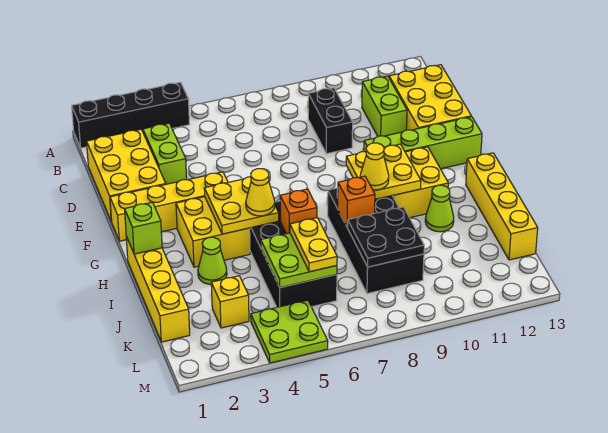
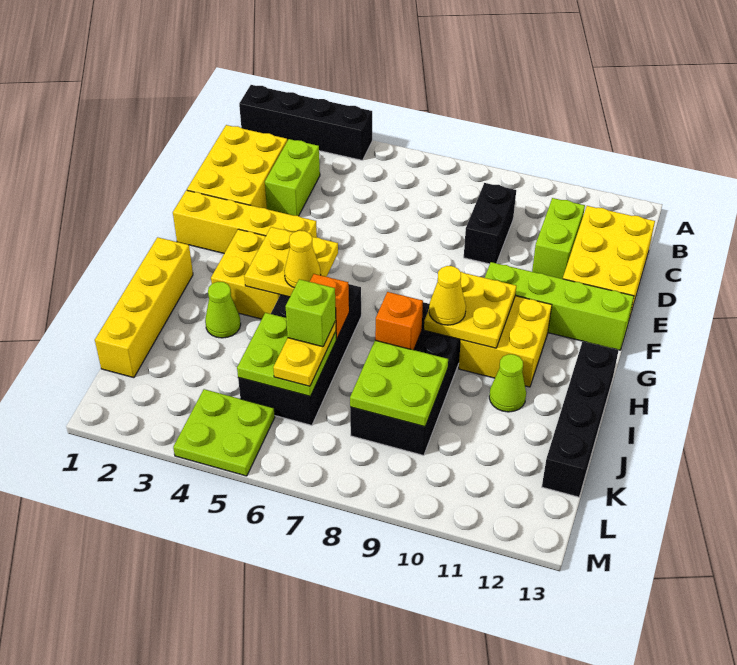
lime 1x1 brick [125,202,162,254] -> lime 1x1 brick moved to [286,279,336,347]
yellow 1x4 brick [466,153,538,260] -> black 1x4 brick [542,341,619,497]
black 2x2 plate [348,207,424,267] -> lime 2x2 plate [350,340,448,427]
yellow 1x1 brick [211,276,249,328] -> none

